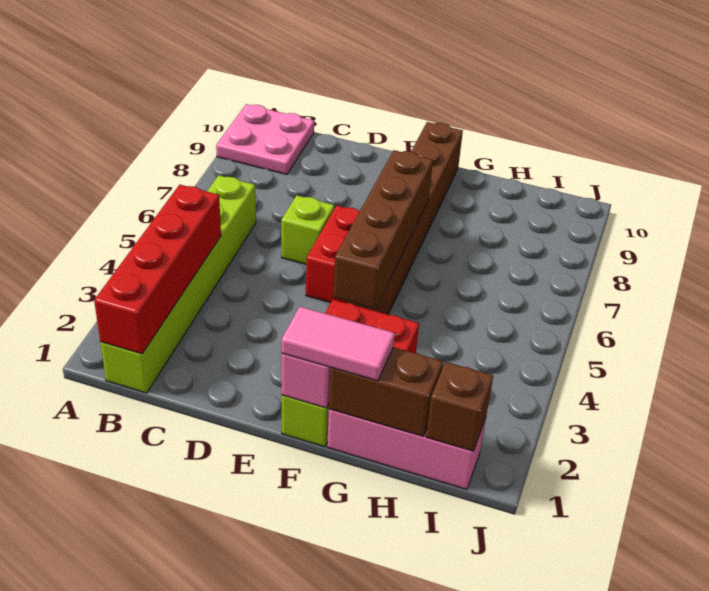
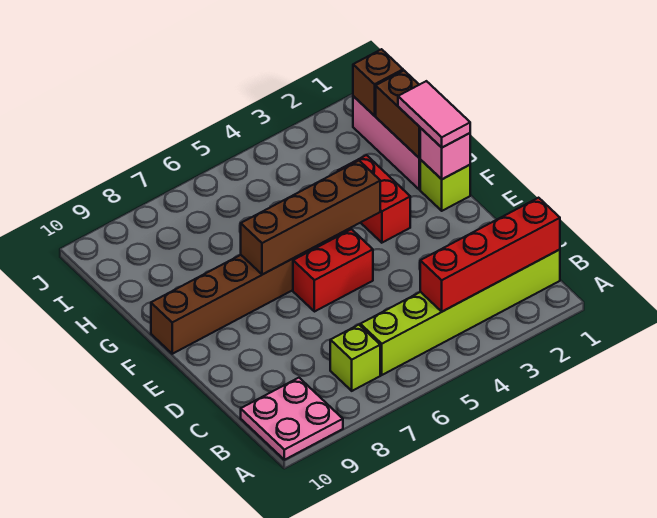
lime 1x1 brick [281,195,335,264] -> lime 1x1 brick moved to [330,325,380,391]

